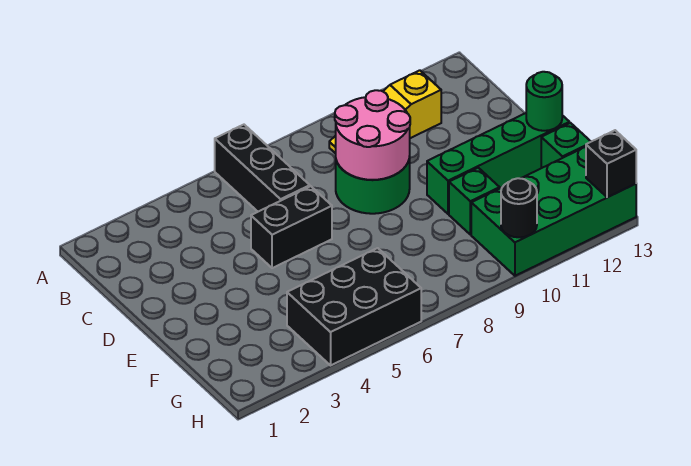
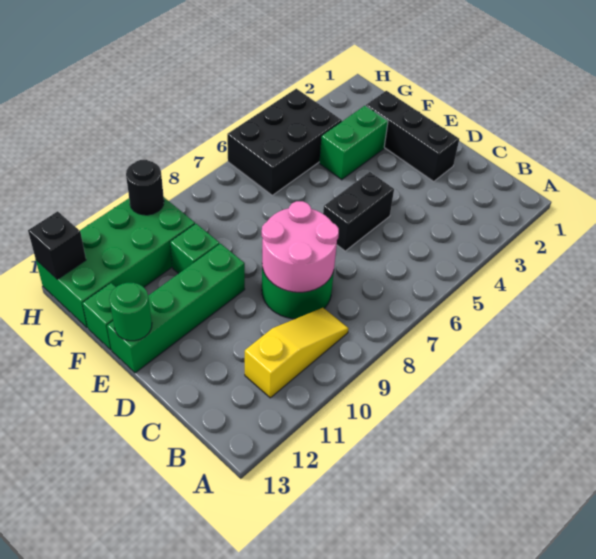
black 1x3 brick [215,125,310,212] -> black 1x3 brick moved to [366,91,459,182]
none -> green 1x2 brick [319,106,388,180]

